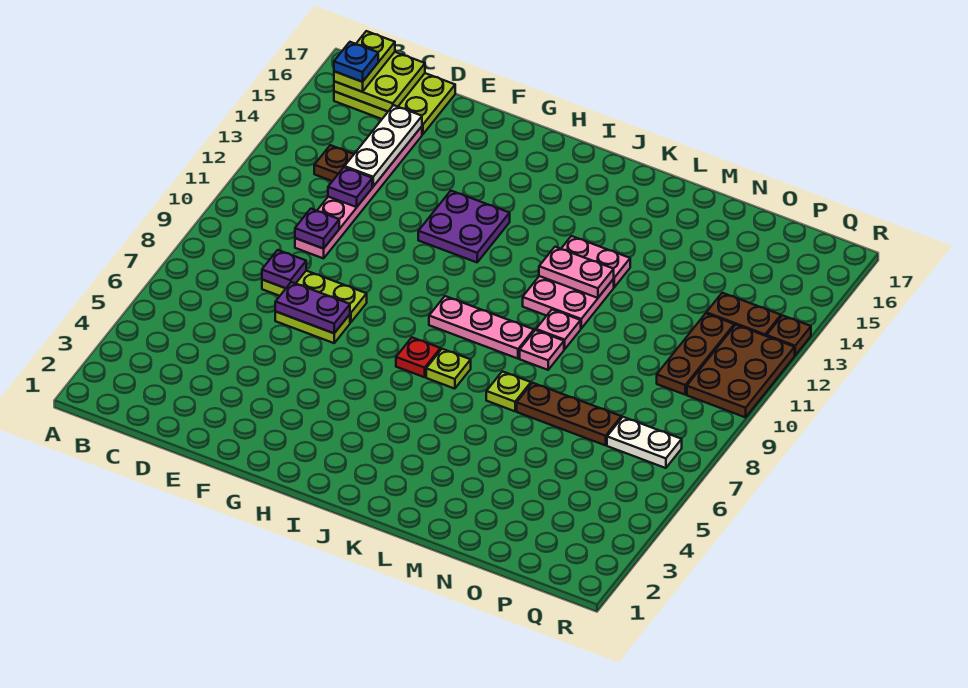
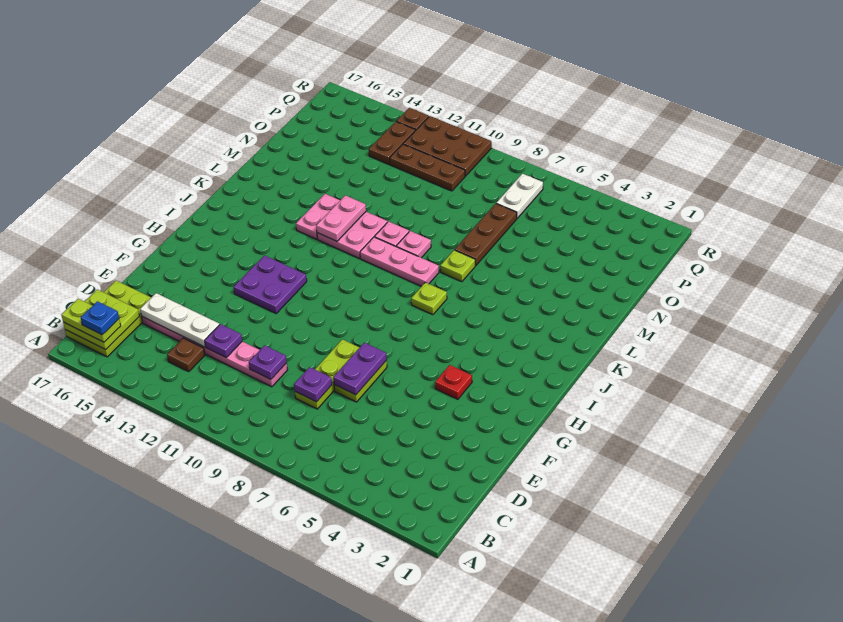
red 1x1 plate [396,338,440,377] -> red 1x1 plate moved to [435,365,472,399]
pink 1x3 plate [429,296,534,359] -> pink 1x3 plate turned to [360,237,439,286]

